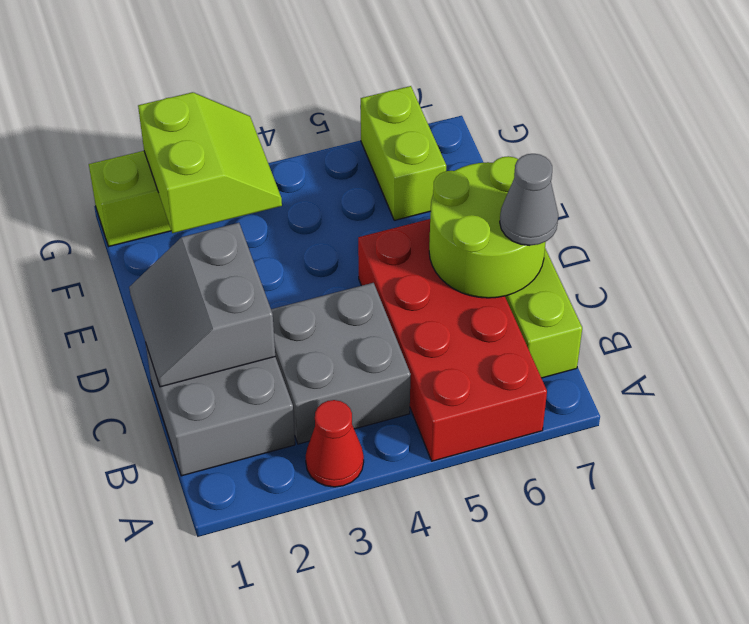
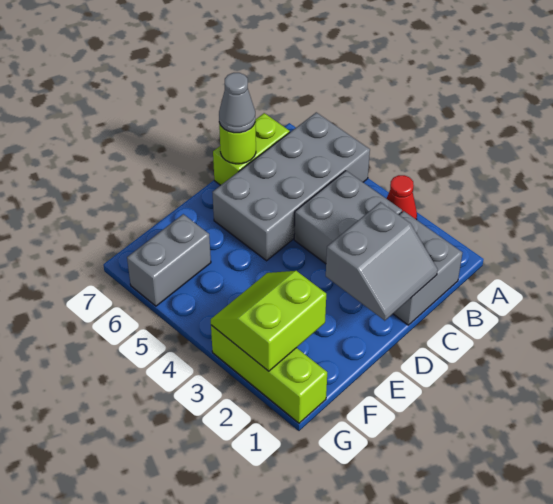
red 2x4 brick [358,219,547,461] -> grey 2x4 brick [212,112,370,261]
lime 2x2 round brick [429,156,546,298] -> lime 1x1 round brick [219,122,256,164]
lime 1x2 brick [361,86,446,220] -> grey 1x2 brick [127,214,211,306]

